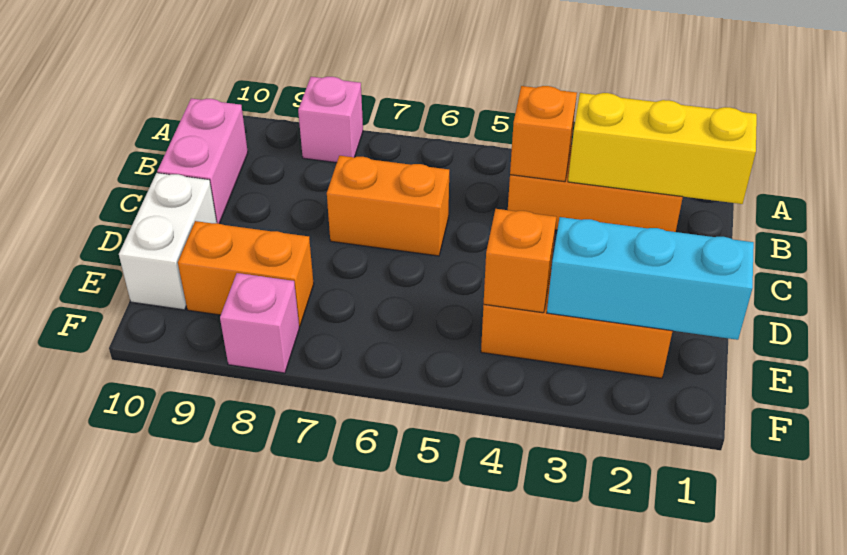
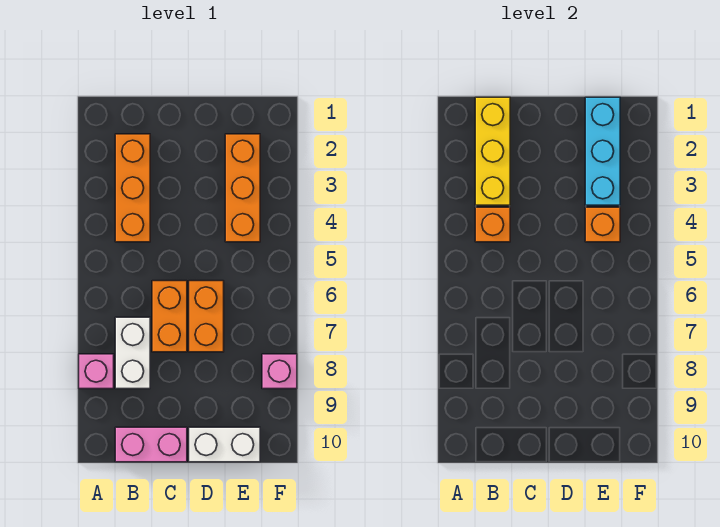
none -> white 1x2 brick [115,317,150,389]
orange 1x2 brick [178,221,314,326] -> orange 1x2 brick moved to [189,281,224,352]

